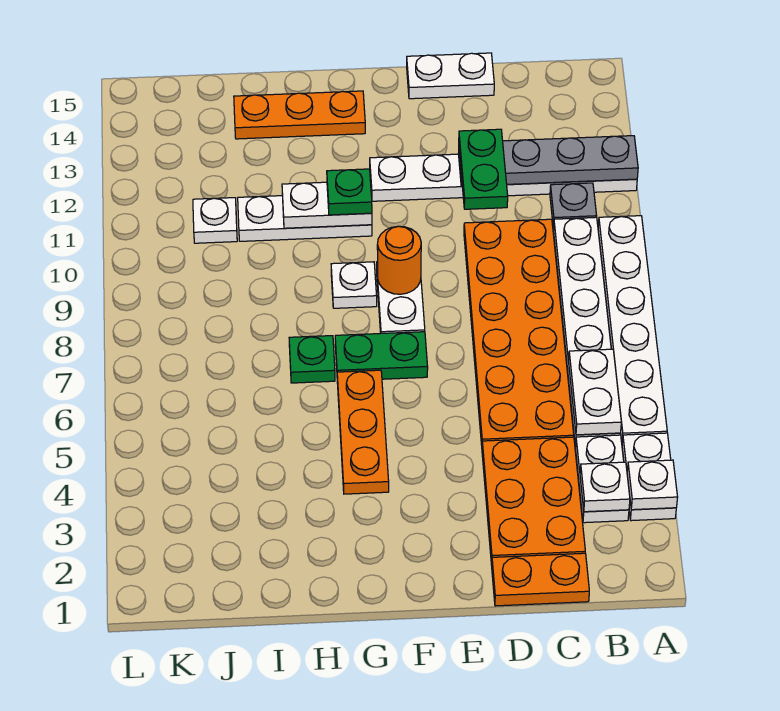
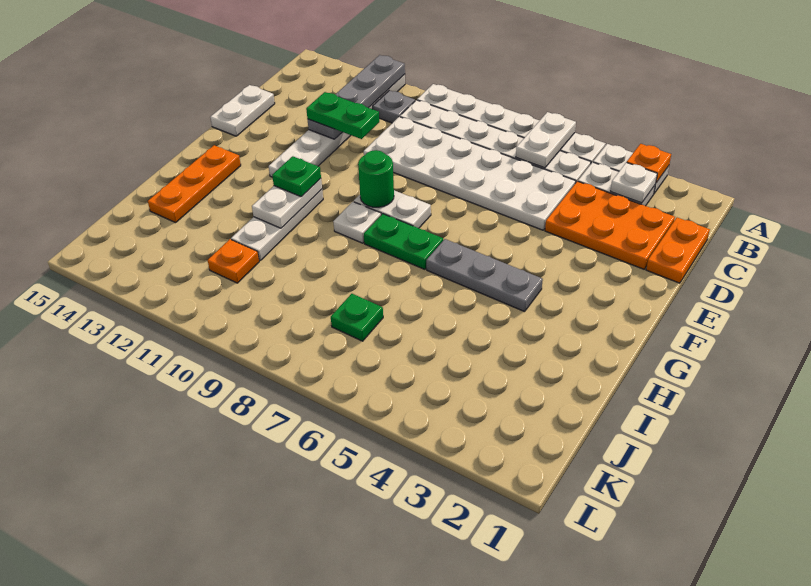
white 1x1 plate [627,460,678,510] -> orange 1x1 plate [627,144,671,183]
white 1x2 plate [569,349,621,435] -> white 1x2 plate turned to [516,112,576,168]
orange 2x6 plate [464,219,574,445] -> white 2x6 plate [364,117,576,230]
green 1x2 plate [335,332,428,379] -> green 1x2 plate turned to [364,214,443,269]
orange 1x1 round brick [377,226,421,294] -> green 1x1 round brick [358,150,394,207]
orange 1x3 plate [337,370,389,494] -> grey 1x3 plate [426,239,543,312]
green 1x1 plate [289,336,335,383] -> green 1x1 plate moved to [331,294,383,341]
white 1x1 plate [193,198,237,243] -> orange 1x1 plate [208,239,259,283]

